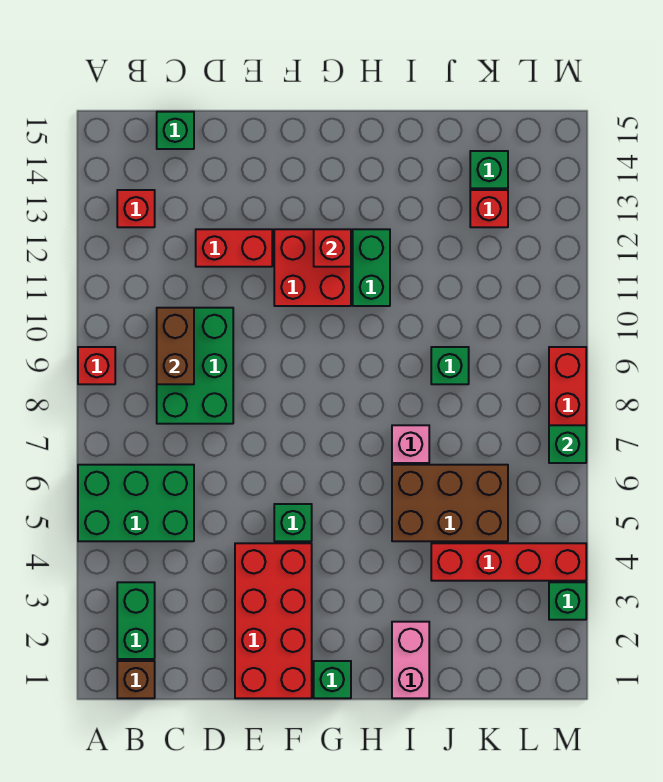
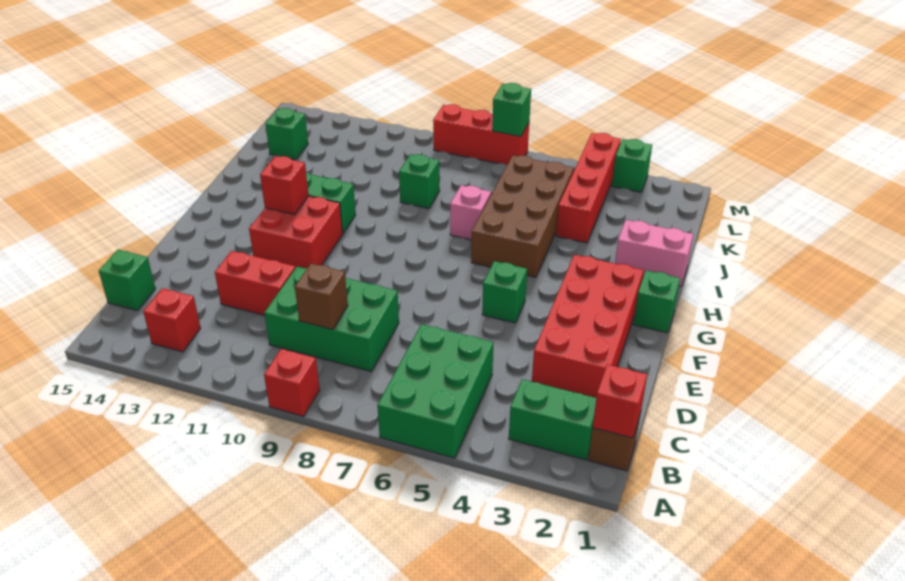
brown 1x2 brick [157,308,194,384] -> brown 1x1 brick [295,263,348,330]
red 1x2 brick [196,229,272,267] -> red 1x2 brick turned to [215,251,295,315]
red 2x4 brick [235,543,312,698] -> red 2x4 brick turned to [532,255,644,398]
brown 2x3 brick [392,465,508,541] -> brown 2x4 brick [471,155,574,277]
red 1x1 brick [470,190,508,227] -> red 1x1 brick moved to [593,364,647,438]

